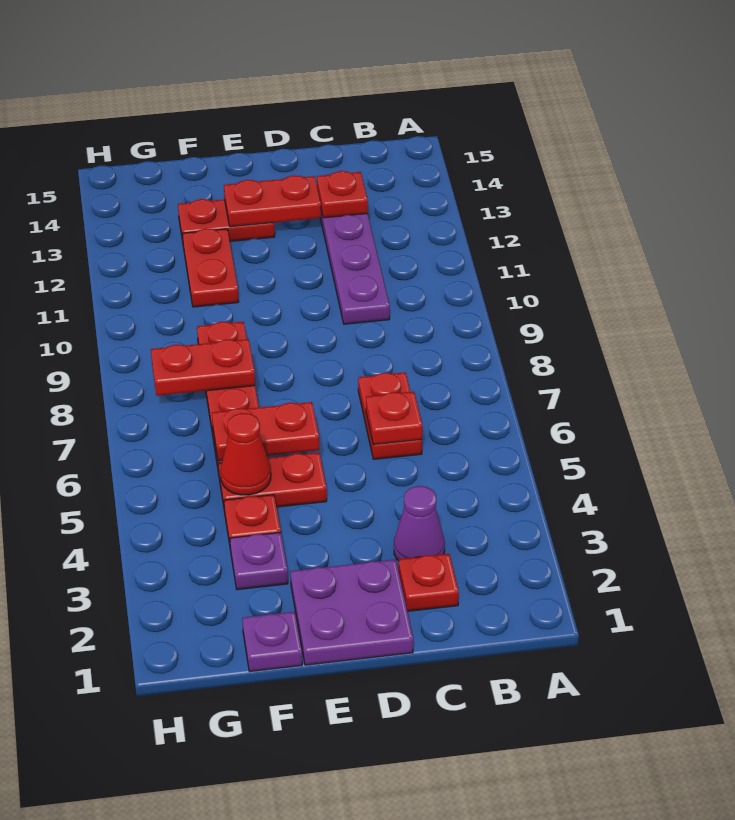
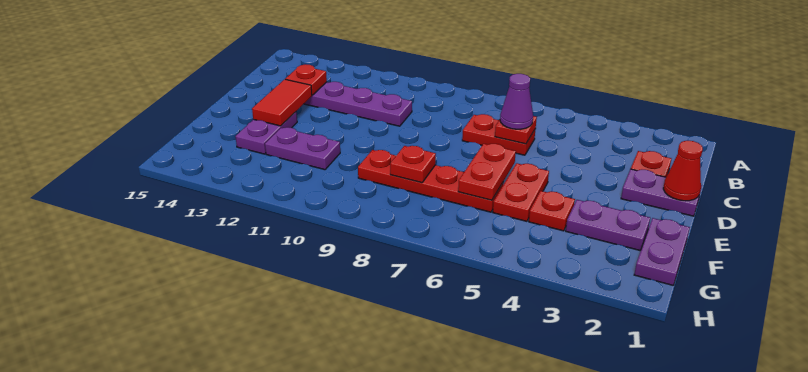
purple 1x1 cone [394,486,445,561] -> purple 1x1 cone moved to [500,74,533,129]
purple 2x2 plate [290,559,413,665] -> purple 1x2 plate [621,169,702,216]
red 1x2 plate [224,175,321,227] -> red 1x2 tile [252,79,312,126]
red 1x2 plate [178,199,275,241] -> purple 1x2 plate [235,112,297,154]
purple 1x1 plate [242,612,302,672] -> purple 1x2 plate [634,218,690,285]
purple 1x1 plate [230,532,288,590] -> purple 1x2 plate [566,200,650,251]
red 1x1 cone [221,413,271,495] -> red 1x1 cone moved to [663,140,703,201]
red 1x2 plate [151,339,255,396] -> red 1x1 plate [390,146,436,183]
red 1x2 plate [183,228,239,307] -> purple 1x2 plate [265,127,340,170]

